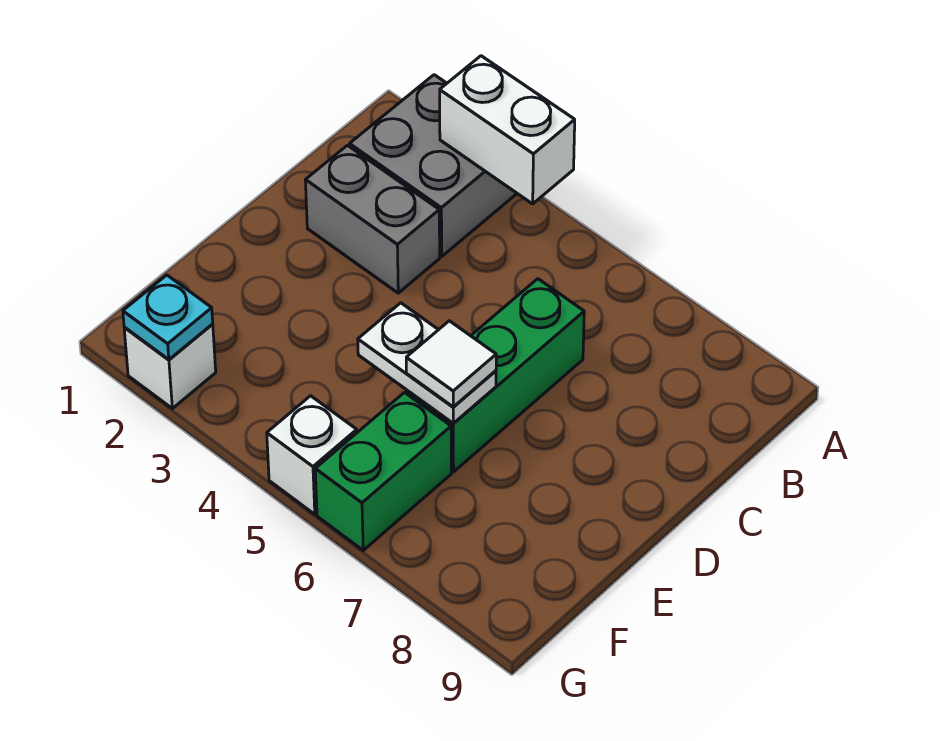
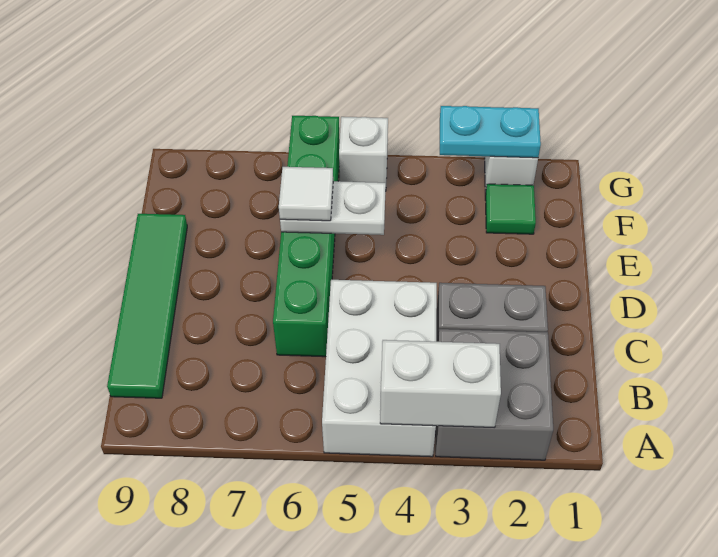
none -> white 2x3 brick [322,280,437,457]
none -> green 1x4 tile [107,214,187,398]
none -> green 1x1 tile [485,184,536,234]
cyan 1x1 plate [123,275,213,360] -> cyan 1x2 plate [440,106,541,158]

